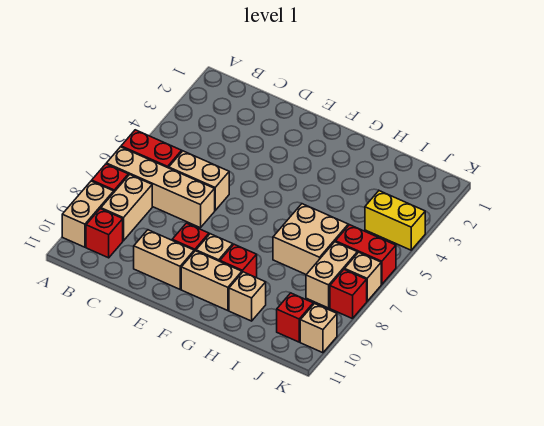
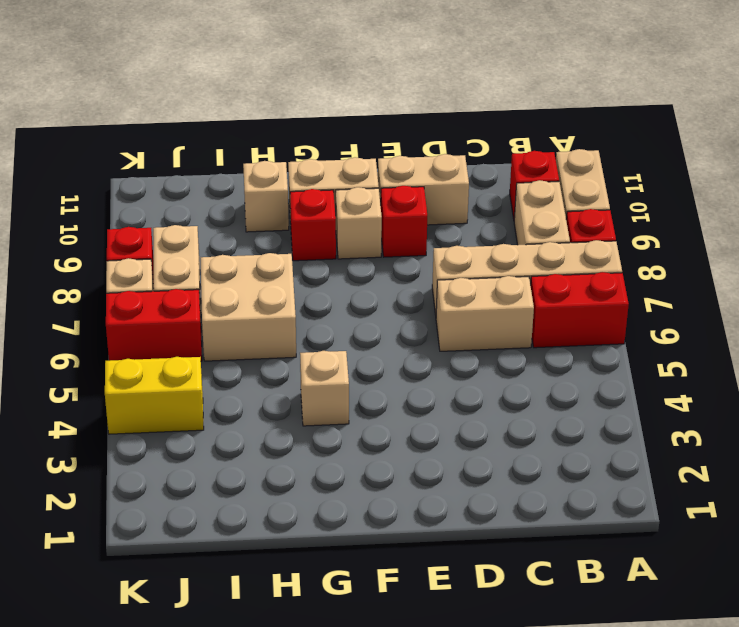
red 1x1 brick [277,293,313,342] -> none
tan 1x1 brick [300,303,337,353] -> tan 1x1 brick moved to [300,351,349,426]

